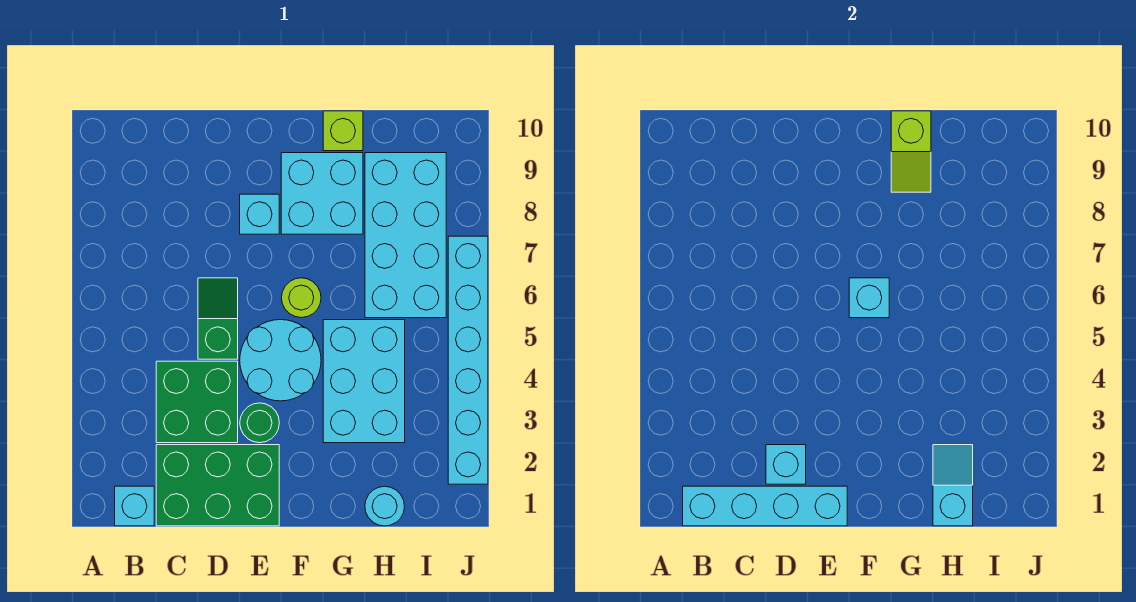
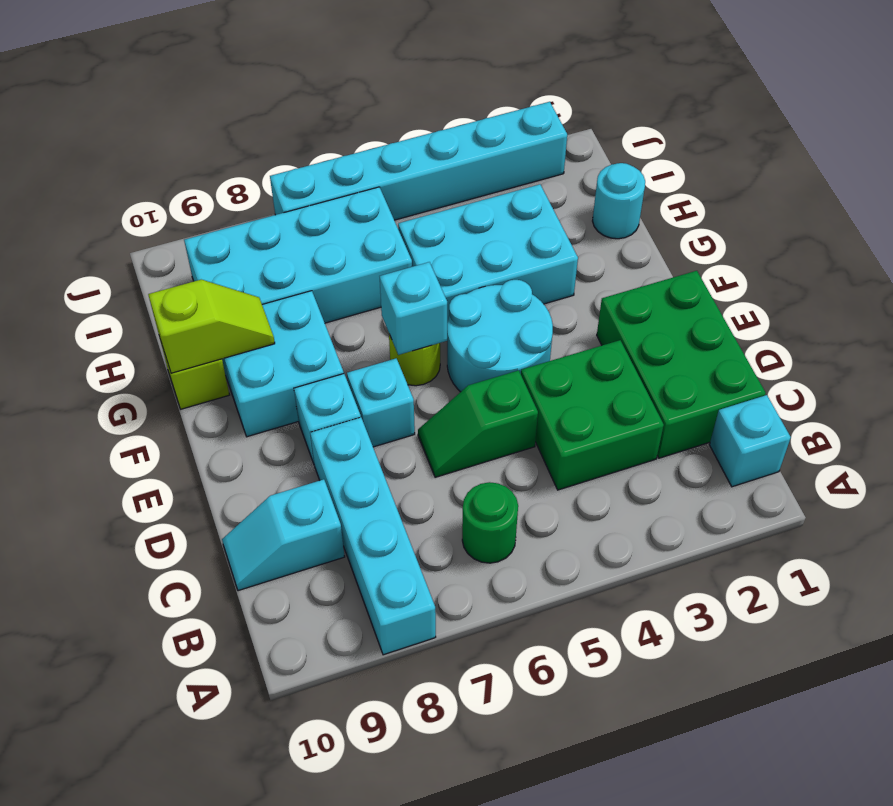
cyan 1x4 brick [683,486,847,526] -> cyan 1x4 brick moved to [310,417,436,655]
cyan 1x1 brick [766,445,806,484] -> cyan 1x1 brick moved to [347,358,415,447]
green 1x1 round brick [240,403,279,443] -> green 1x1 round brick moved to [462,482,518,563]
cyan 1x2 slope [933,445,973,526] -> cyan 1x2 slope moved to [222,479,345,591]

